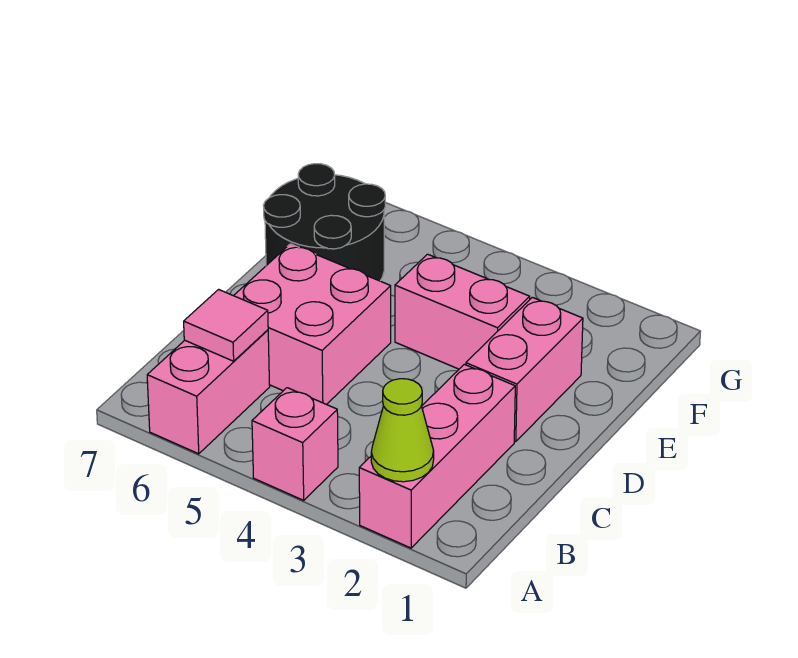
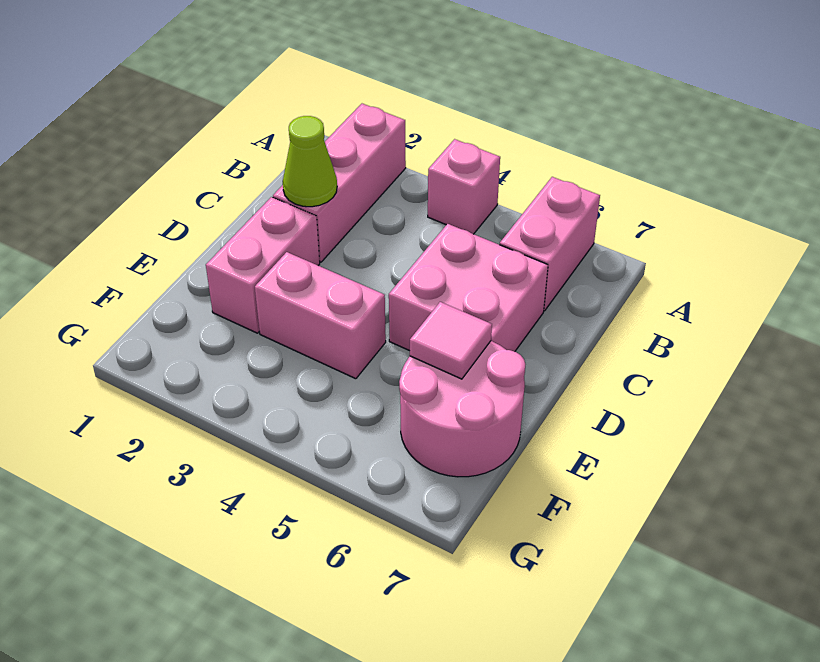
lime 1x1 cone [371,379,434,482] -> lime 1x1 cone moved to [283,116,337,207]
pink 1x1 tile [184,290,268,361] -> pink 1x1 tile moved to [410,302,492,379]
black 2x2 round brick [263,164,385,281] -> pink 2x2 round brick [399,341,525,477]

